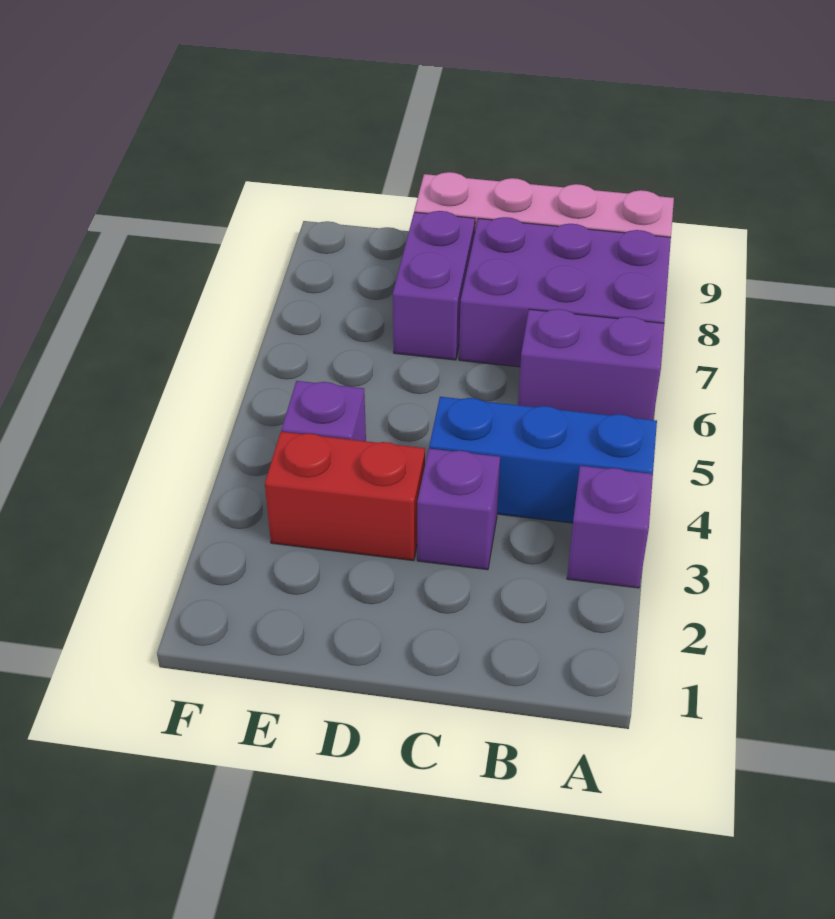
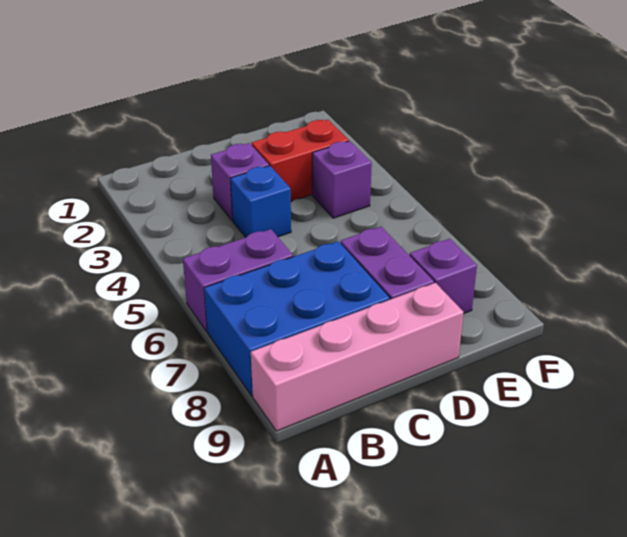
purple 1x1 brick [567,466,653,588] -> purple 1x1 brick moved to [409,239,477,314]
blue 1x3 brick [429,397,657,523] -> blue 1x1 brick [230,166,291,237]
purple 2x3 brick [459,217,671,367] -> blue 2x3 brick [204,241,390,396]

